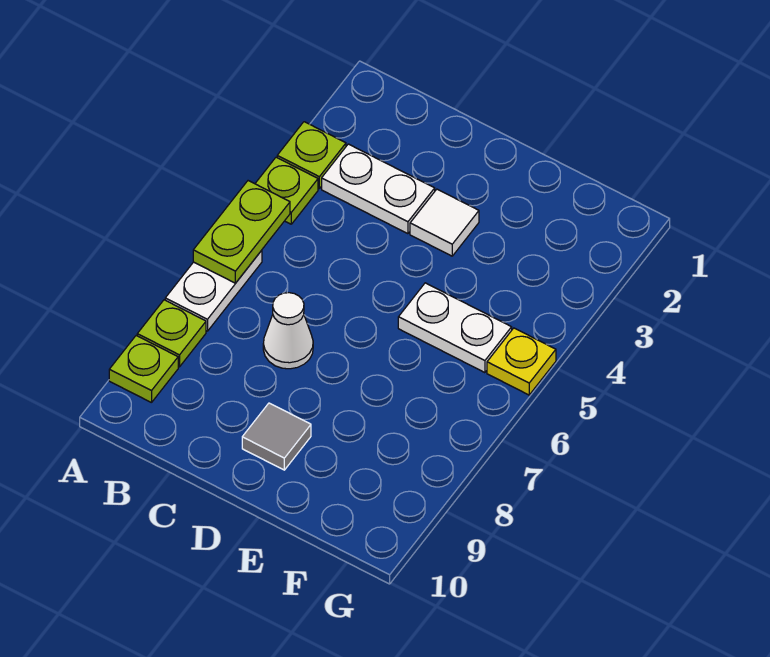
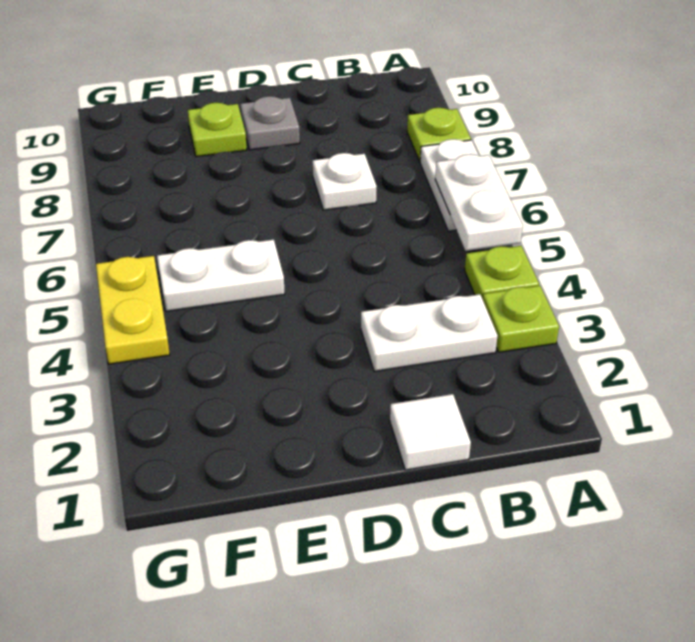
lime 1x2 plate [193,181,290,283] -> white 1x2 plate [435,154,523,251]
lime 1x1 plate [109,336,178,403] -> lime 1x1 plate moved to [188,103,247,157]
white 1x1 cone [263,293,313,369] -> white 1x1 plate [313,153,377,210]
white 1x1 tile [410,189,479,256] -> white 1x1 tile moved to [390,394,471,470]
grey 1x1 tile [242,403,311,470] -> grey 1x1 plate [240,96,300,150]
yellow 1x1 plate [487,328,556,395] -> yellow 1x2 plate [96,256,170,364]

